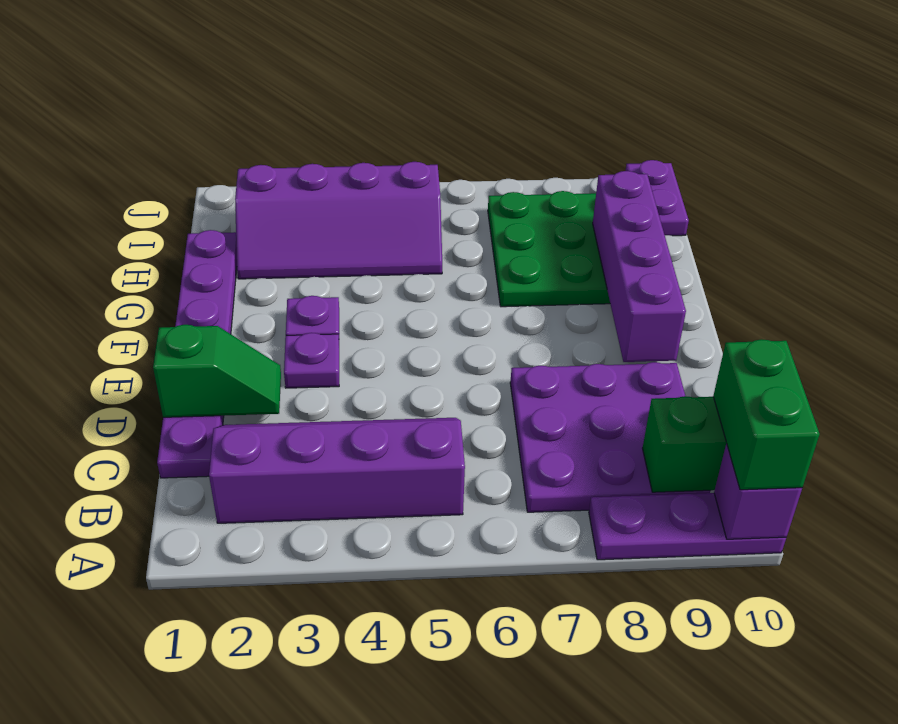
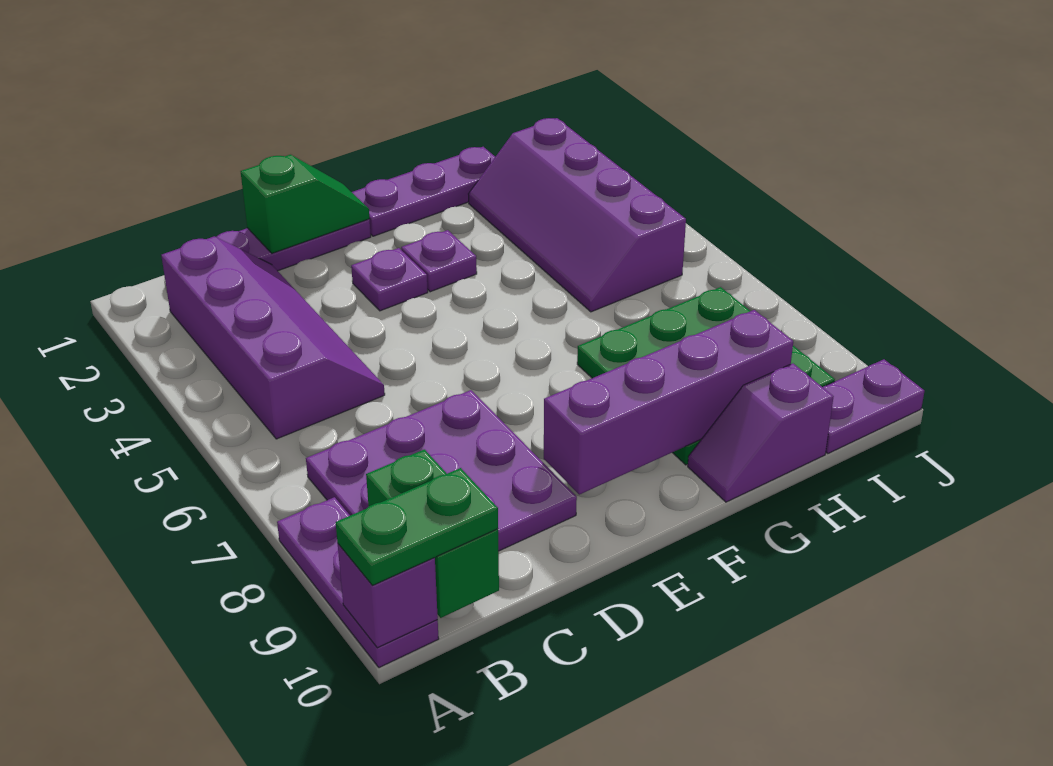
green 1x2 brick [713,339,820,490] -> green 1x2 plate [336,468,498,586]
green 1x2 slope [153,325,281,417] -> green 1x2 slope turned to [241,155,369,253]
none -> purple 1x2 slope [688,363,834,502]

